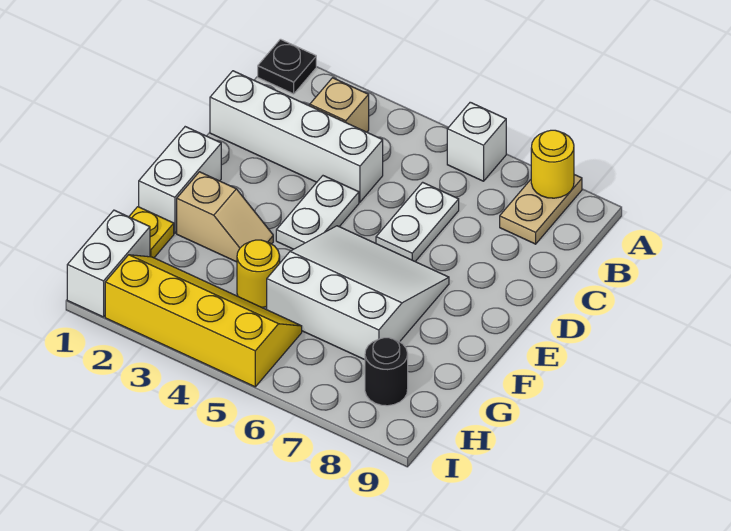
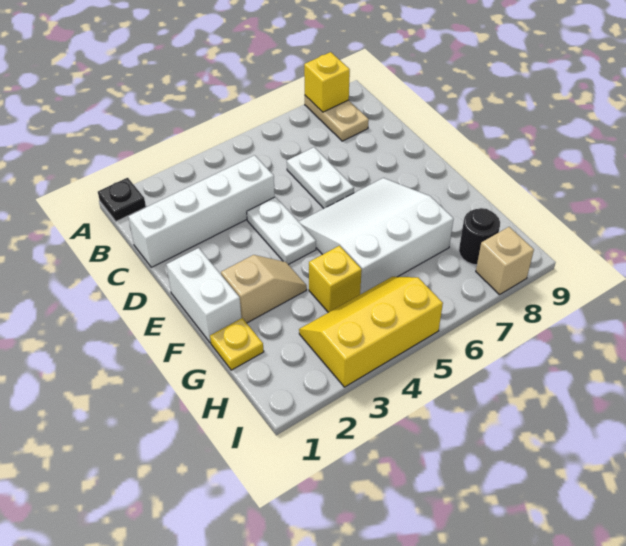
white 1x1 brick [447,102,506,181] -> none
yellow 1x1 round brick [531,130,574,198] -> yellow 1x1 brick [304,52,350,112]
tan 1x1 brick [310,78,369,132] -> tan 1x1 brick moved to [476,227,534,295]
yellow 1x1 round brick [237,240,280,307] -> yellow 1x1 brick [309,246,362,312]
white 1x2 brick [67,210,150,317] -> none
yellow 2x4 slope [105,255,302,387] -> yellow 2x3 slope [299,277,443,387]

